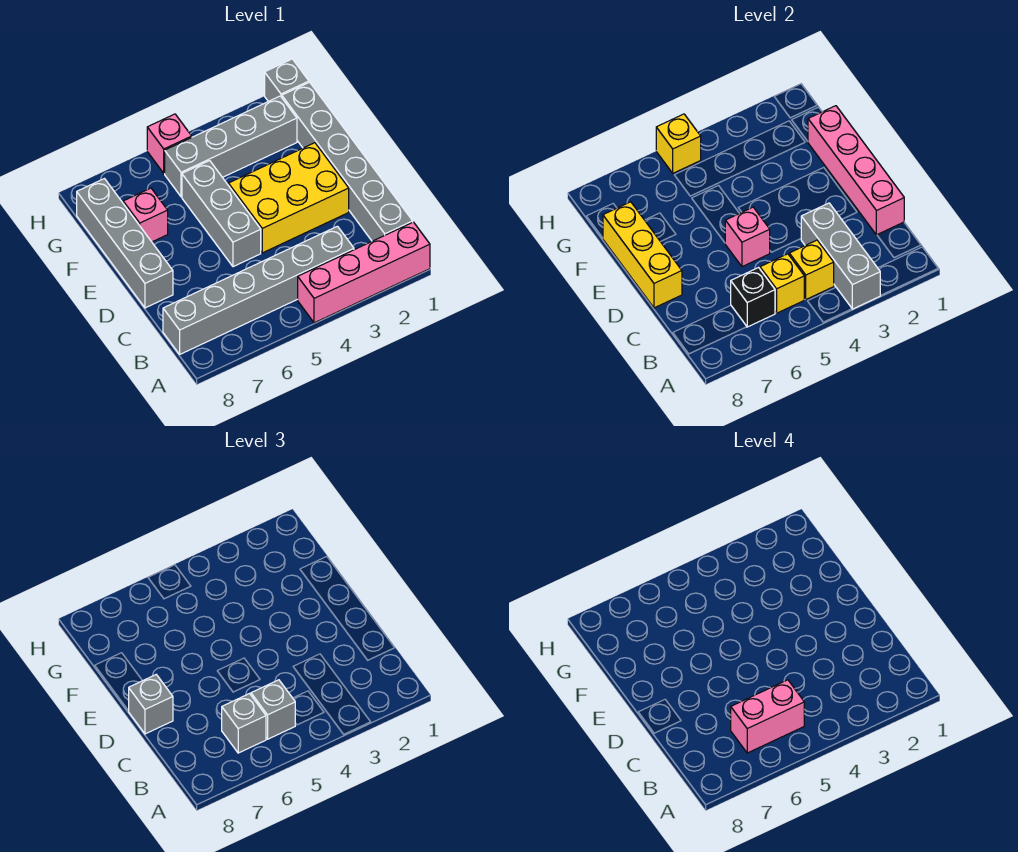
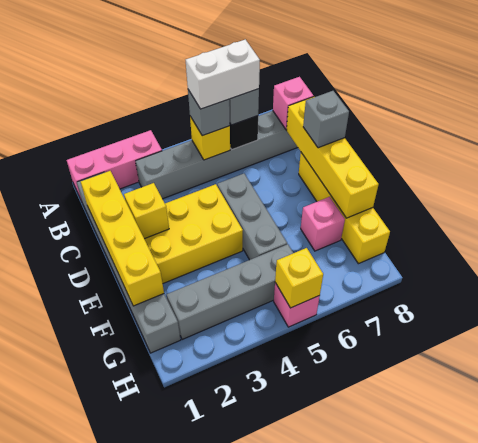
pink 1x4 brick [298,222,430,323] -> pink 1x3 brick [67,130,162,201]
grey 1x3 brick [801,203,880,309] -> none
yellow 1x1 brick [789,240,834,299] -> yellow 1x1 brick moved to [124,183,169,239]
pink 1x2 brick [731,680,804,753] -> white 1x2 brick [186,39,260,109]
pink 1x4 brick [808,106,904,235] -> yellow 1x4 brick [81,171,164,306]
pink 1x1 brick [725,207,770,267] -> pink 1x1 brick moved to [273,77,314,129]
grey 1x4 brick [77,179,173,308] -> yellow 1x4 brick [299,153,390,264]
yellow 1x3 brick [603,202,682,308] -> yellow 1x4 brick [286,97,379,218]
grey 1x1 brick [265,59,309,101] -> none

